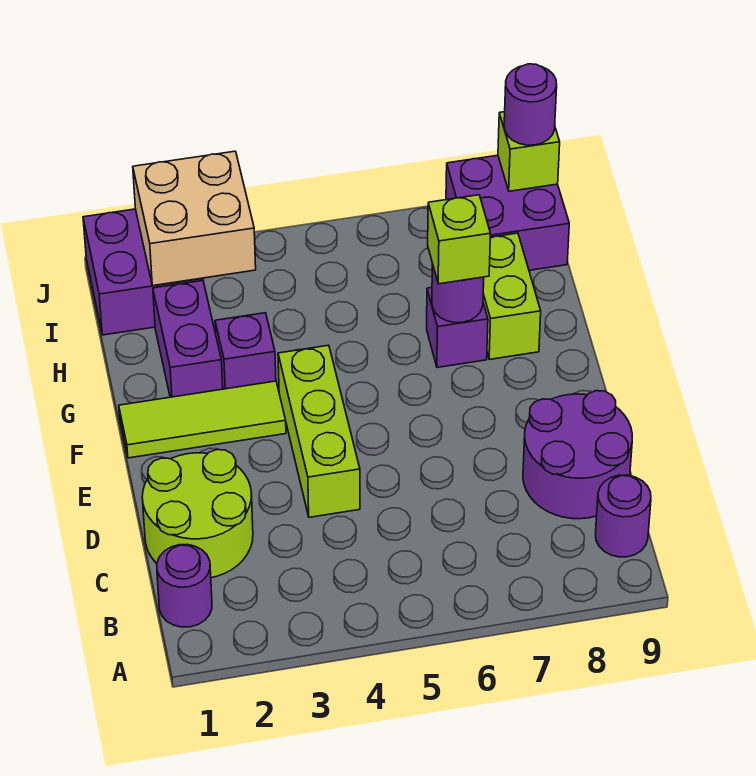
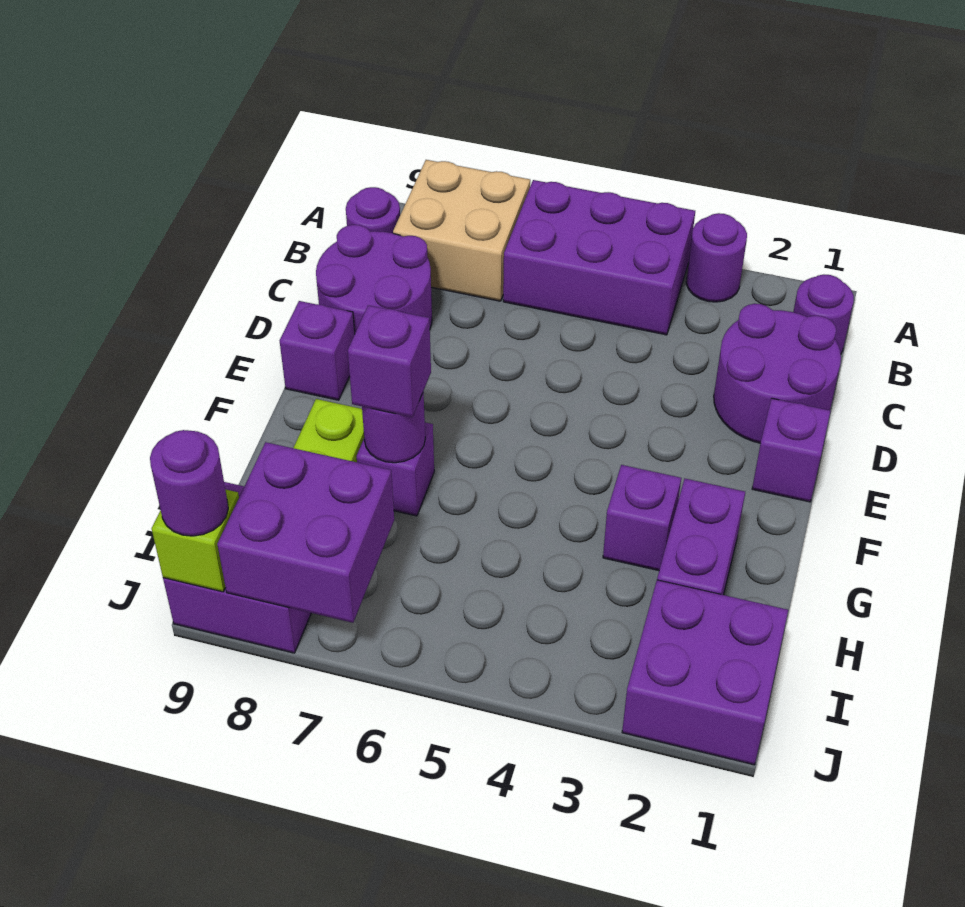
none -> purple 1x1 round brick [686,213,747,302]
none -> purple 2x3 brick [503,180,695,335]
lime 2x2 round brick [142,450,253,578] -> purple 2x2 round brick [714,304,841,443]
lime 1x3 brick [278,345,360,517] -> none
none -> purple 1x1 brick [752,398,830,502]
none -> purple 1x1 brick [280,301,355,400]
lime 1x3 tile [119,381,286,458] -> none
lime 1x1 brick [428,195,490,284] -> purple 1x1 brick [348,305,431,417]
tan 2x2 brick [133,151,256,286] -> tan 2x2 brick moved to [393,160,530,301]
none -> purple 2x2 brick [217,442,394,623]

